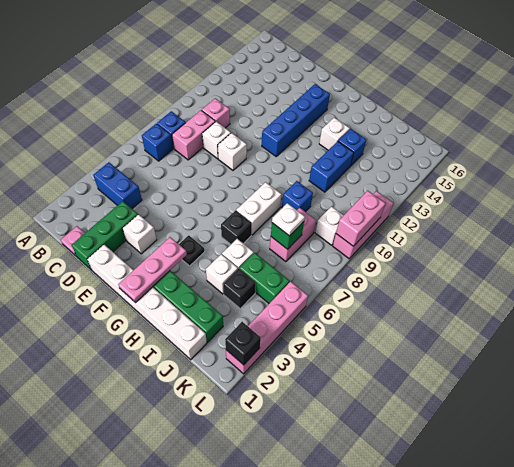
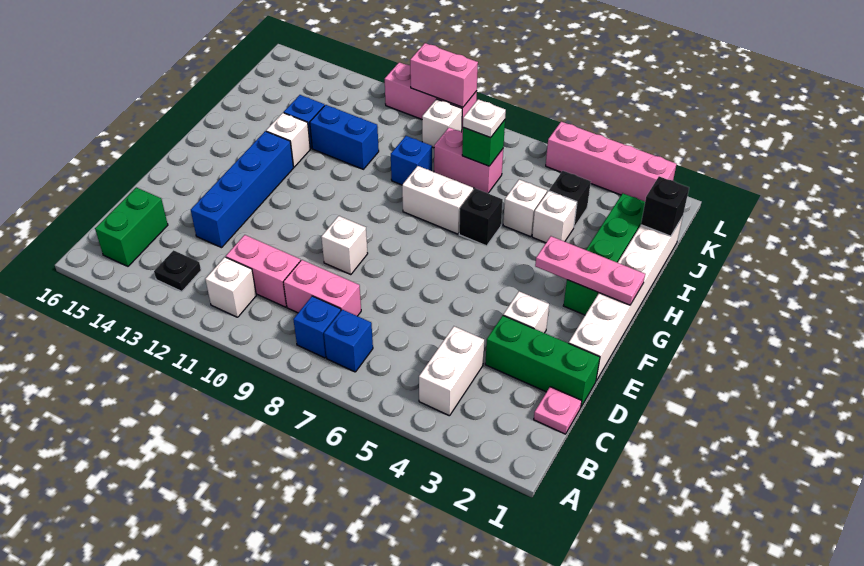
blue 1x2 brick [93,162,142,209] -> white 1x2 brick [419,326,484,416]
pink 1x1 brick [202,98,230,128] -> pink 1x2 brick [226,235,301,307]
white 1x1 brick [202,122,231,159] -> white 1x1 brick moved to [205,257,256,317]
blue 1x4 brick [262,84,330,156] -> blue 1x4 brick turned to [191,131,293,248]
black 1x1 plate [179,235,205,266] -> black 1x1 plate moved to [154,250,201,292]
green 1x2 brick [239,253,290,303] -> green 1x2 brick moved to [95,187,168,266]
black 1x1 brick [225,322,261,365] -> black 1x1 brick moved to [641,176,689,236]

